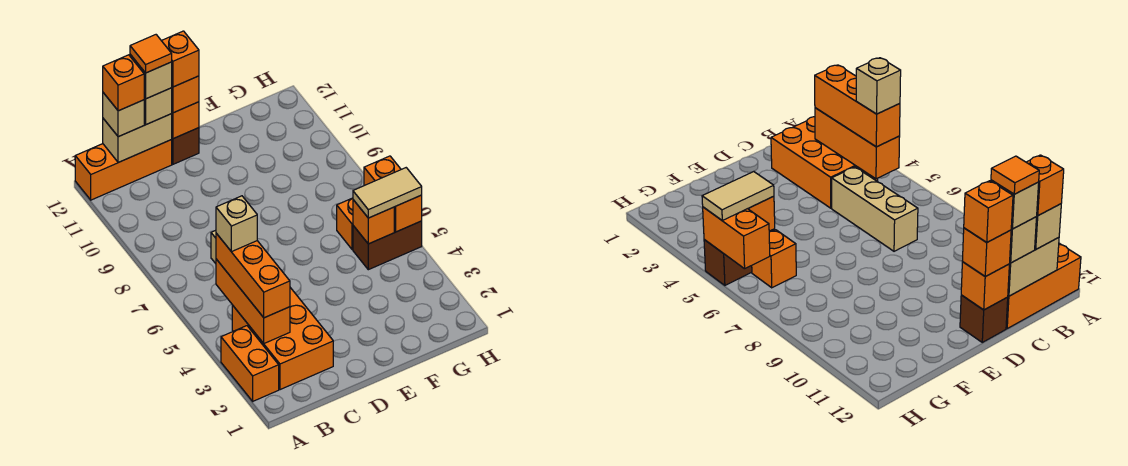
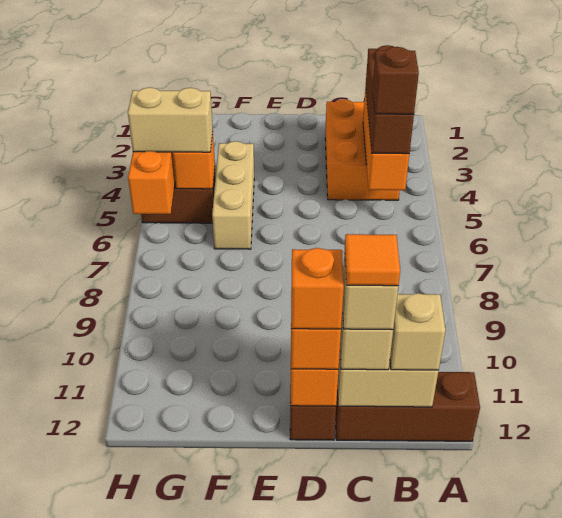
orange 1x2 brick [221,326,279,401] -> none
orange 1x3 brick [75,140,172,200] -> brown 1x3 brick [335,372,480,441]
orange 1x3 brick [216,233,290,318] -> brown 1x3 brick [366,45,414,154]
tan 1x1 brick [216,196,257,252] -> brown 1x1 brick [373,47,419,114]
orange 1x1 brick [103,55,144,111] -> none
tan 1x3 brick [832,167,918,251] -> tan 1x3 brick moved to [212,141,254,249]
tan 1x2 tile [353,168,422,218] -> tan 1x2 brick [128,88,213,152]
orange 1x1 brick [337,198,353,250] -> none

